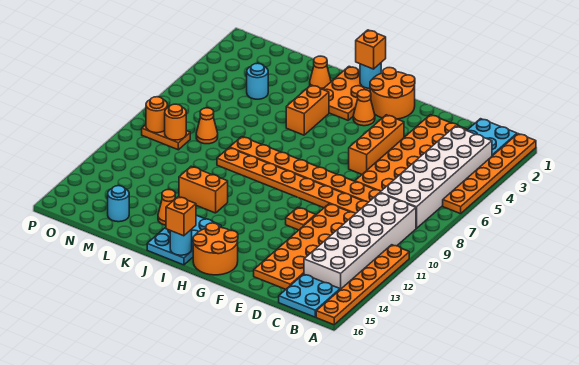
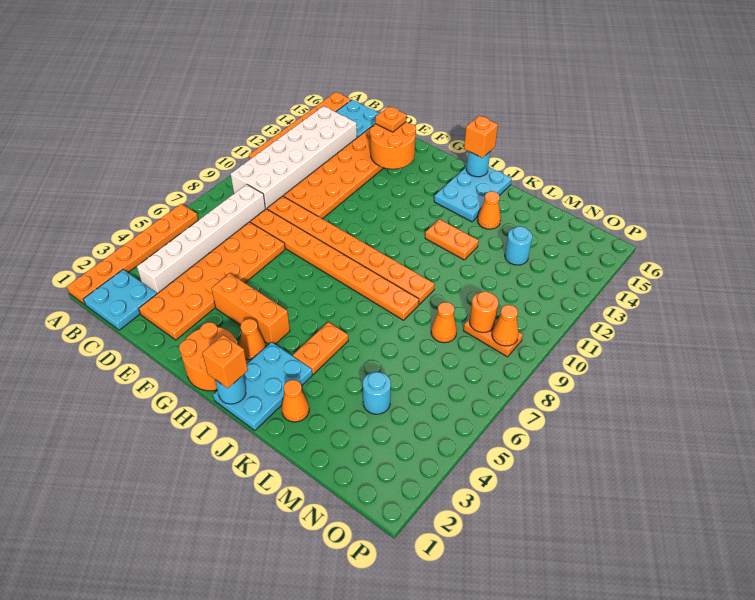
white 2x6 brick [380,126,492,228] -> white 1x6 brick [137,184,265,294]
orange 1x3 brick [349,115,404,174] -> orange 1x3 brick turned to [211,273,290,344]
orange 1x1 plate [286,207,315,230] -> orange 1x1 plate moved to [376,106,406,132]
orange 2x2 round brick [193,223,238,275] -> orange 2x2 round brick moved to [370,122,416,169]
orange 2x3 plate [323,66,370,120] -> cyan 2x3 plate [213,342,312,430]
orange 1x2 brick [286,85,329,135] -> orange 1x2 plate [293,322,348,374]
orange 1x2 brick [179,166,228,213] -> orange 1x2 plate [425,219,479,260]
cyan 1x1 round brick [108,186,129,222] -> cyan 1x1 round brick moved to [505,226,532,265]
orange 1x1 round brick [146,97,168,133] -> orange 1x1 cone [492,305,519,346]

